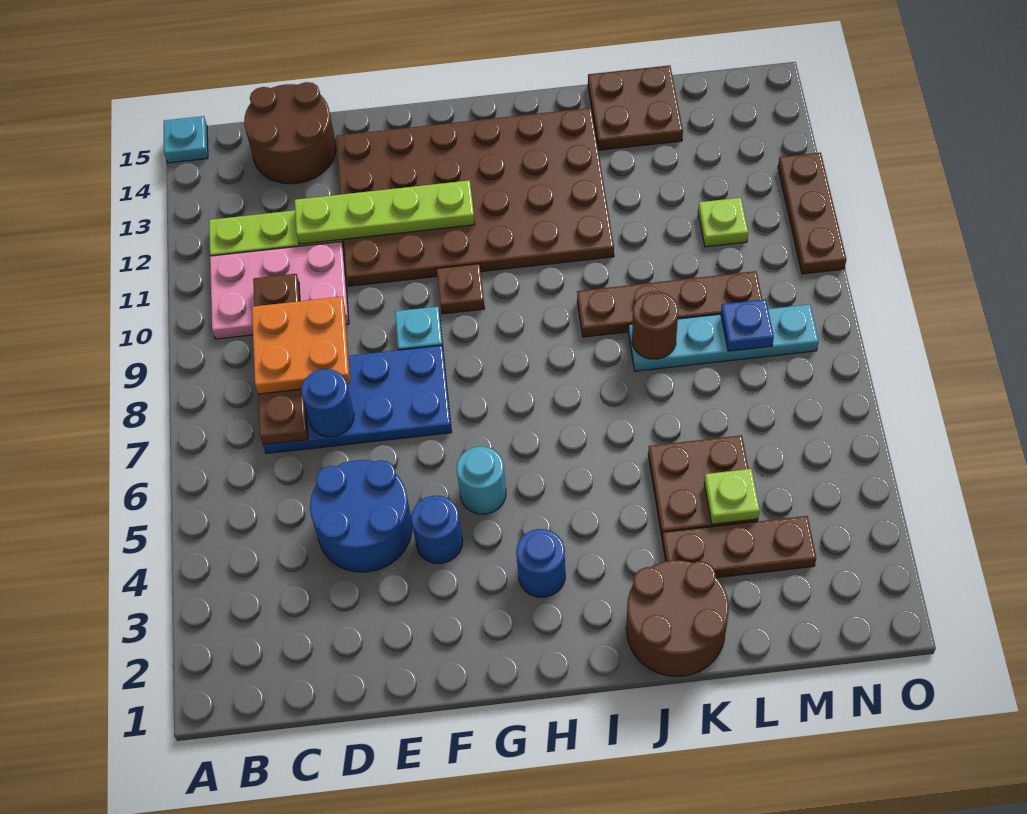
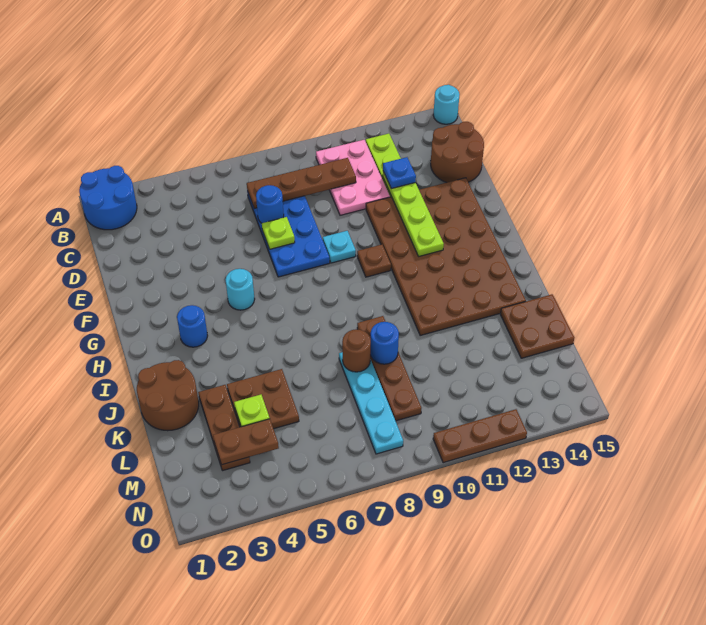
cyan 1x1 plate [164,116,208,163] -> cyan 1x1 round brick [433,85,460,124]
orange 2x2 plate [252,297,350,394] -> none
blue 2x2 round brick [310,460,412,572] -> blue 2x2 round brick moved to [79,166,137,230]
blue 1x1 round brick [411,496,463,563] -> blue 1x1 round brick moved to [370,322,399,364]
none -> brown 1x2 plate [213,419,279,465]
blue 1x1 plate [721,299,774,351] -> blue 1x1 plate moved to [383,157,416,189]
lime 1x1 plate [698,198,748,247] -> lime 1x1 plate moved to [262,217,295,249]

